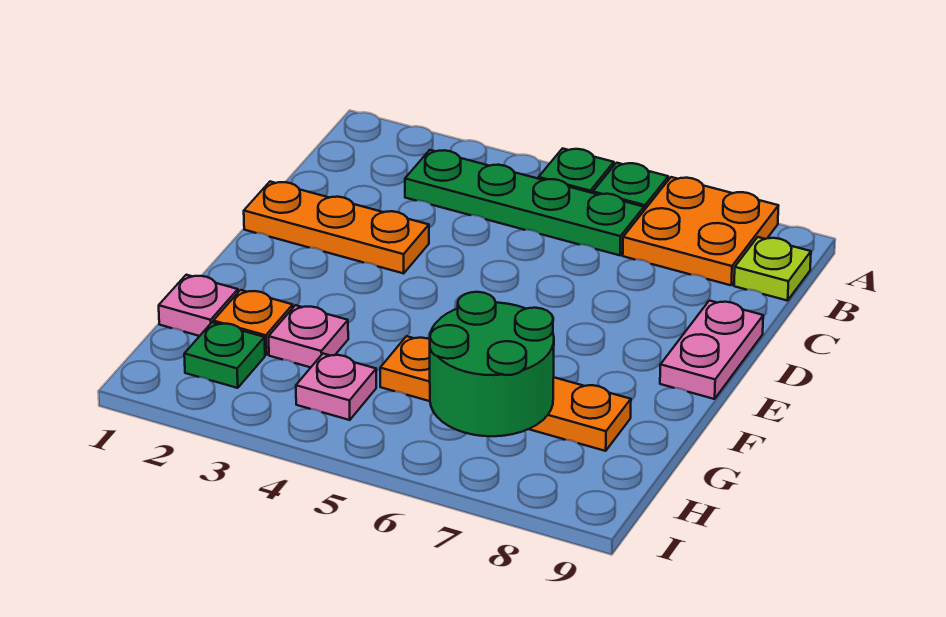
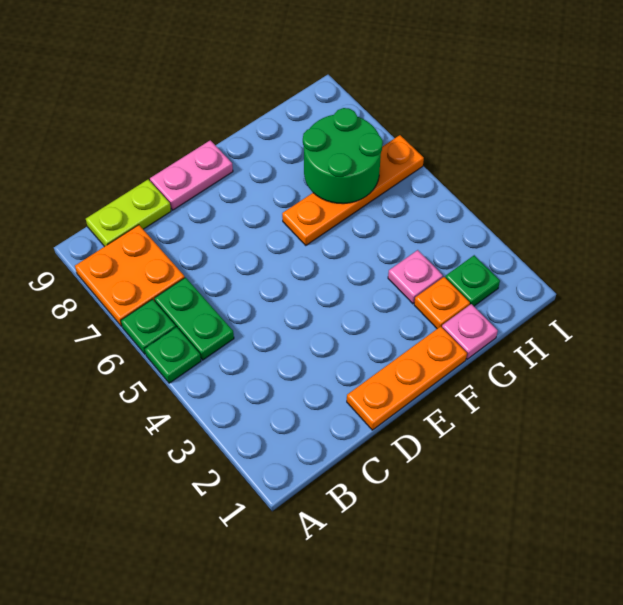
green 1x4 plate [405,150,644,255] -> green 1x2 plate [154,278,234,360]
lime 1x1 plate [734,237,811,301] -> lime 1x2 plate [86,179,171,247]
orange 1x3 plate [244,182,429,273] -> orange 1x3 plate turned to [347,326,467,430]
orange 1x4 plate [380,336,631,451] -> orange 1x4 plate turned to [282,135,424,245]
pink 1x1 plate [296,354,376,420] -> none

